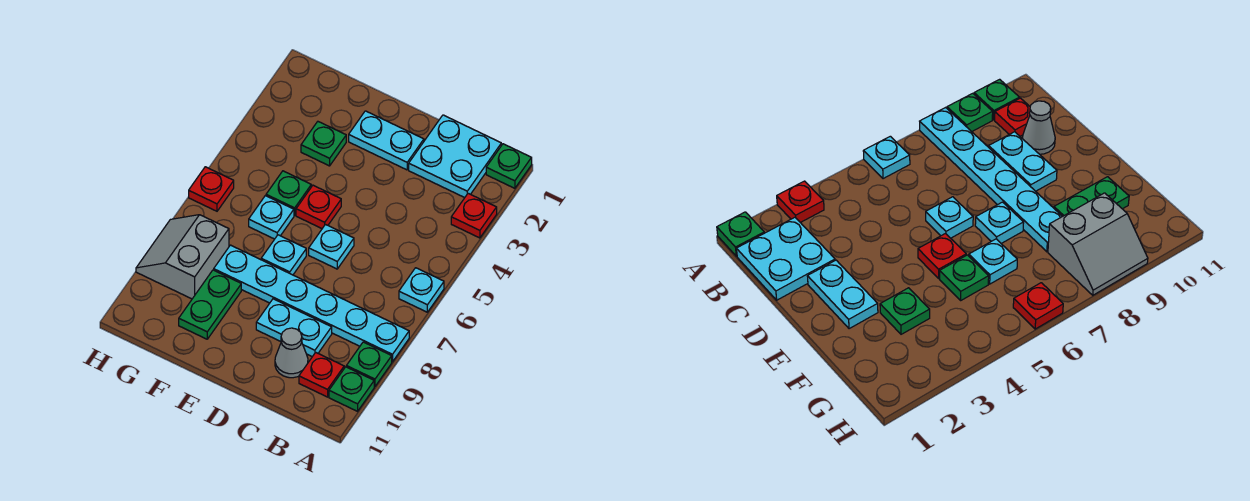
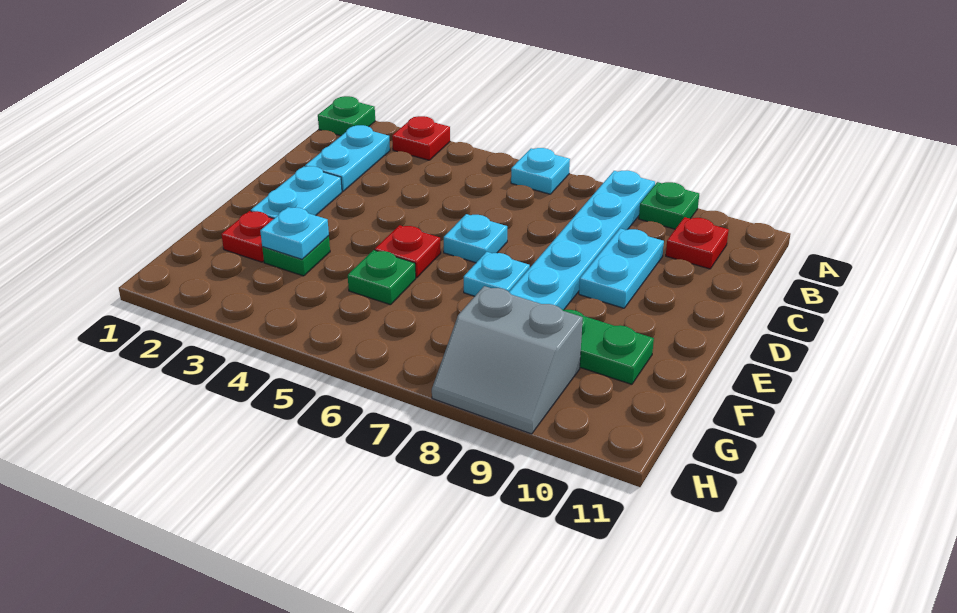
green 1x1 plate [329,367,374,411] -> none
cyan 2x2 plate [409,115,501,198] -> cyan 1x2 plate [305,125,390,191]
grey 1x1 cone [275,328,308,378] -> none
cyan 1x1 plate [249,196,294,239] -> cyan 1x1 plate moved to [260,207,329,259]
red 1x1 plate [189,167,234,211] -> red 1x1 plate moved to [221,211,274,262]

